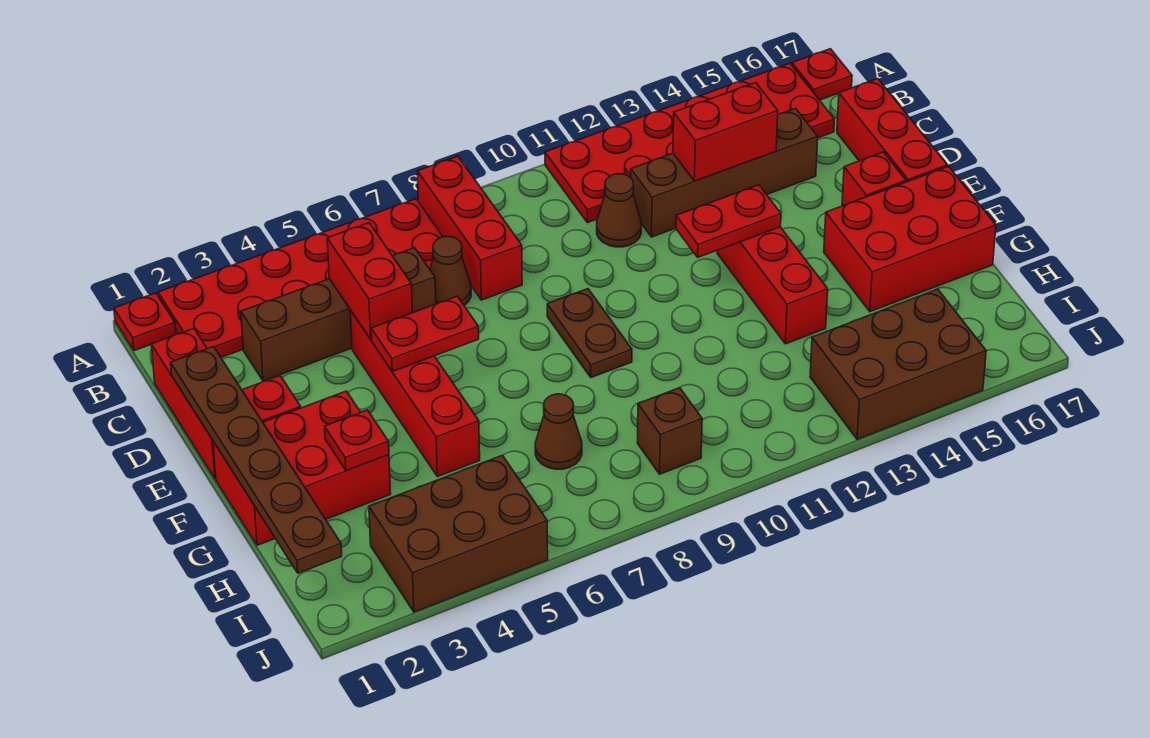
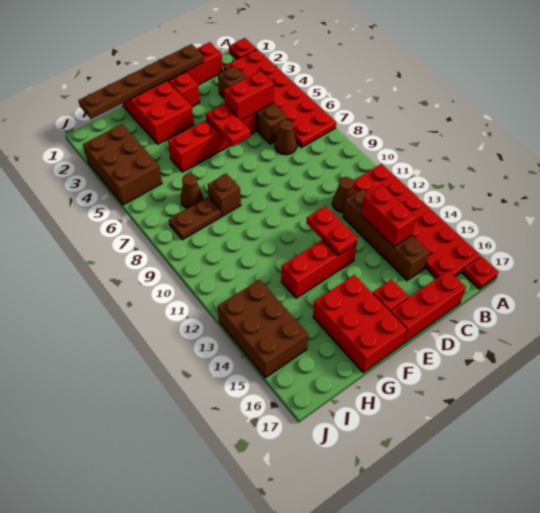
red 1x3 brick [417,156,522,300] -> none
brown 1x2 plate [547,289,632,378] -> brown 1x2 plate moved to [169,197,221,240]
red 1x1 plate [325,410,389,470] -> none
brown 1x1 brick [637,388,702,474] -> brown 1x1 brick moved to [208,174,241,216]

